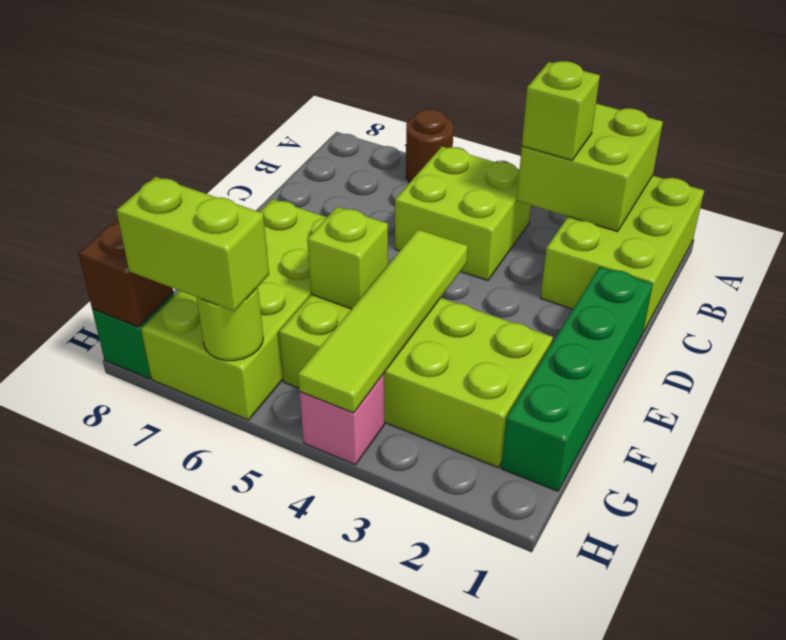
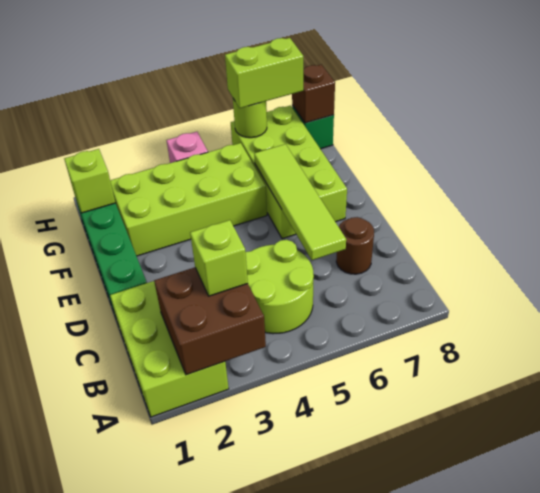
lime 2x2 brick [517,104,663,232] -> brown 2x2 brick [154,267,266,375]
brown 1x1 round brick [406,109,453,182] -> brown 1x1 round brick moved to [336,217,374,274]
lime 2x2 brick [395,147,531,281] -> lime 2x2 round brick [245,240,314,334]
lime 1x4 tile [298,230,468,413] -> lime 1x4 tile moved to [254,144,346,260]
lime 1x1 brick [307,207,388,309] -> lime 1x1 brick moved to [64,149,115,213]

